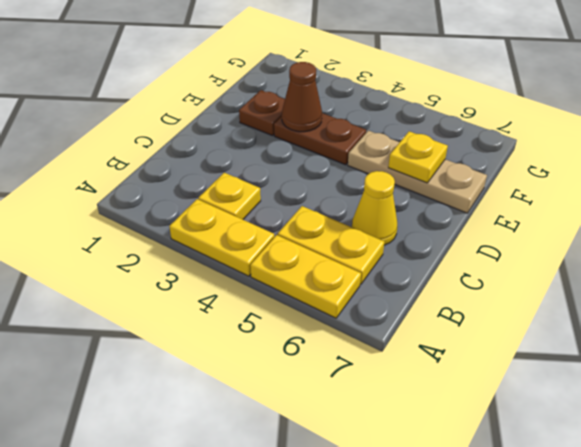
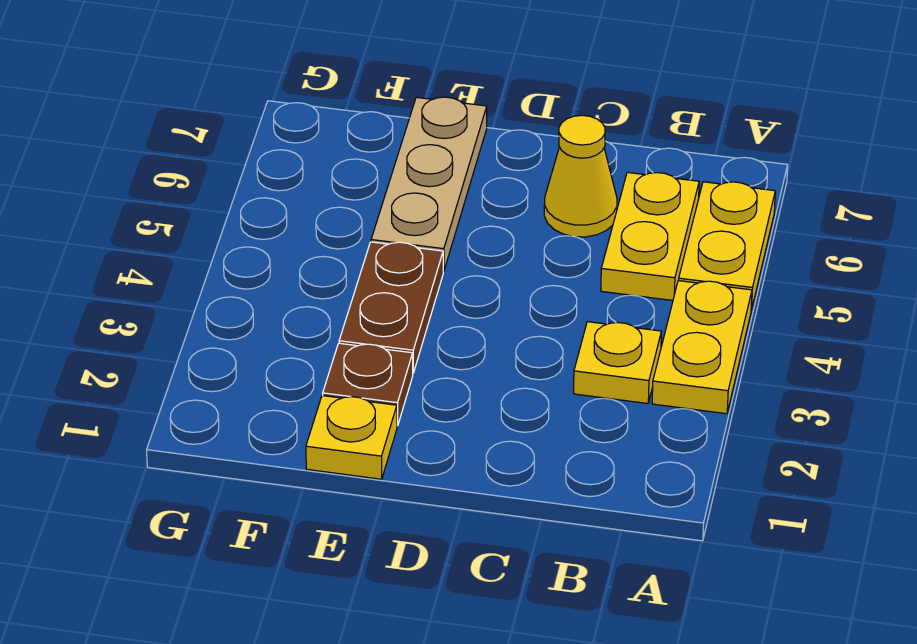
brown 1x1 cone [282,62,322,132] -> none
yellow 1x1 plate [388,131,448,183] -> yellow 1x1 plate moved to [306,396,397,479]

